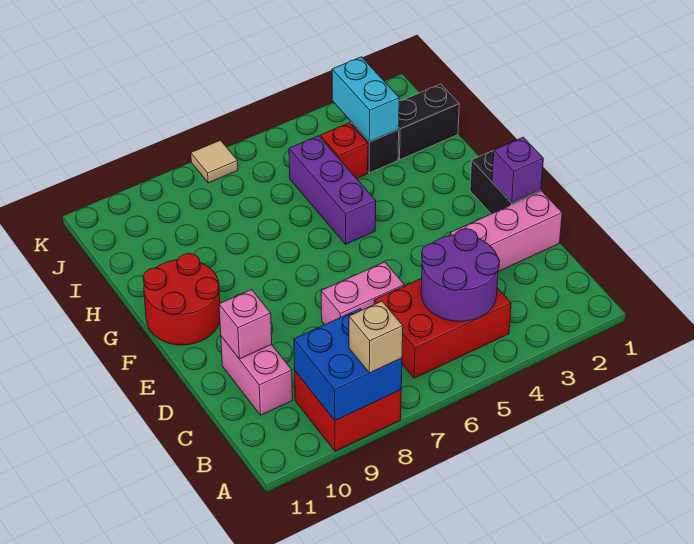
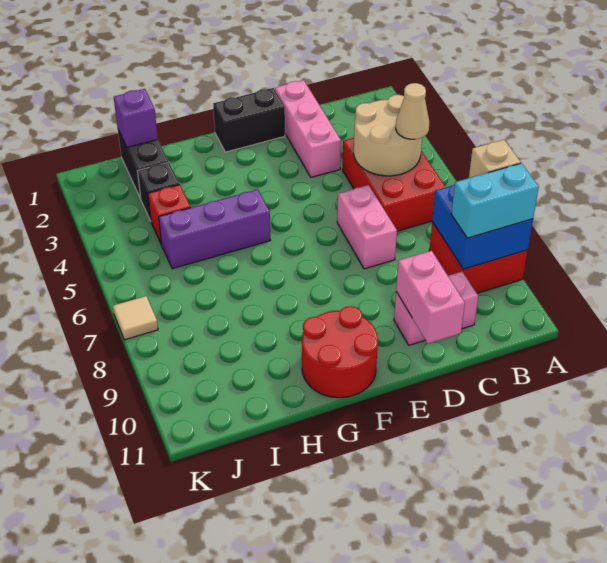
purple 2x2 round brick [421,229,500,321] -> tan 2x2 round brick [354,95,422,176]
none -> tan 1x1 cone [396,83,429,139]
pink 1x1 brick [219,289,272,359] -> pink 1x2 brick [396,251,465,343]
purple 1x1 brick [492,137,543,203] -> purple 1x1 brick moved to [114,89,158,147]
cyan 1x2 brick [332,57,399,142] -> cyan 1x2 brick moved to [451,163,539,238]

